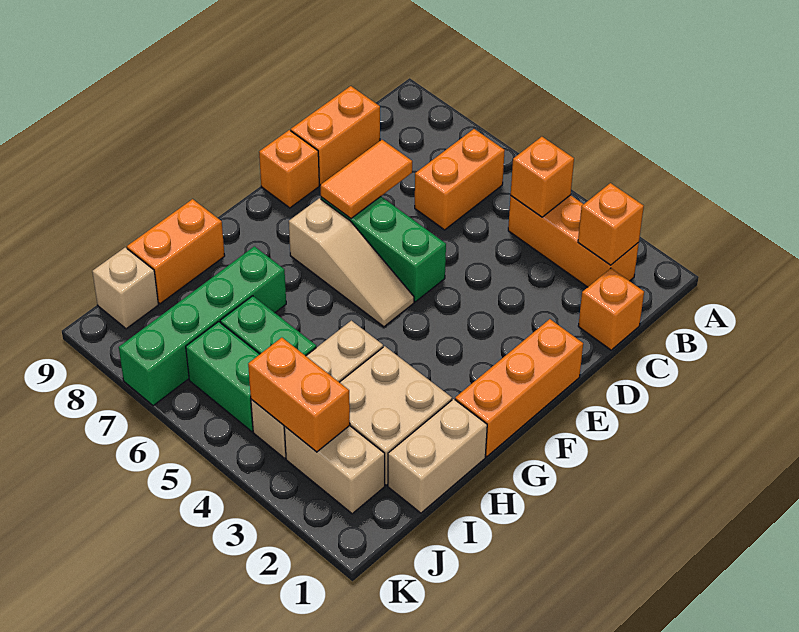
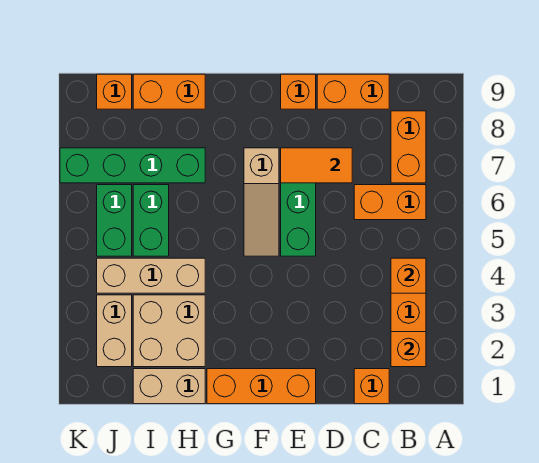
orange 1x2 brick [248,338,350,452] -> orange 1x2 brick moved to [391,111,426,183]
tan 1x1 brick [92,247,158,329] -> orange 1x1 brick [97,74,132,109]

